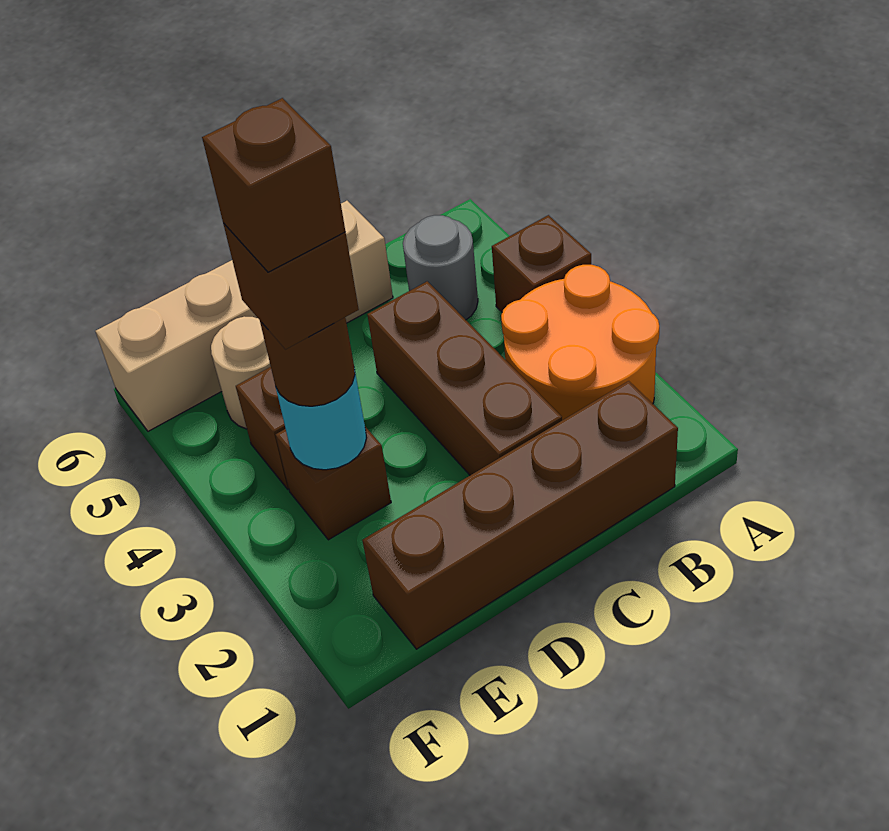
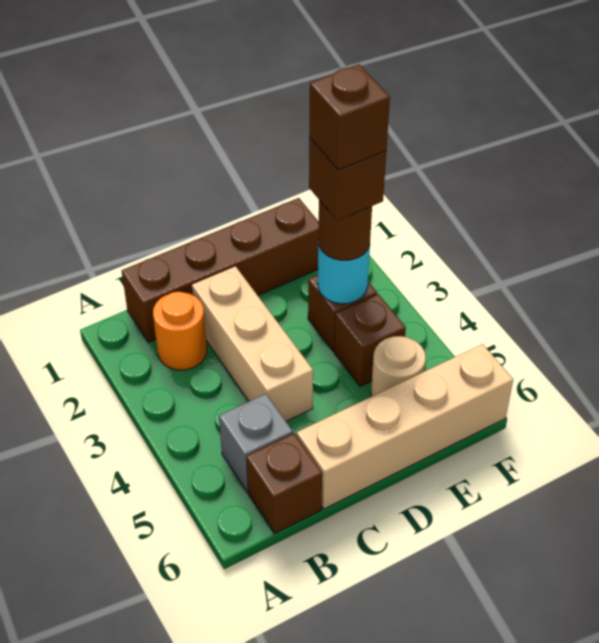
orange 2x2 round brick [501,265,659,420] -> orange 1x1 round brick [153,292,207,370]
brown 1x1 brick [492,215,591,312] -> brown 1x1 brick moved to [246,434,322,533]
grey 1x1 round brick [403,215,478,320] -> grey 1x1 brick [219,394,293,492]
brown 1x3 brick [367,281,562,475] -> tan 1x3 brick [192,266,313,421]

